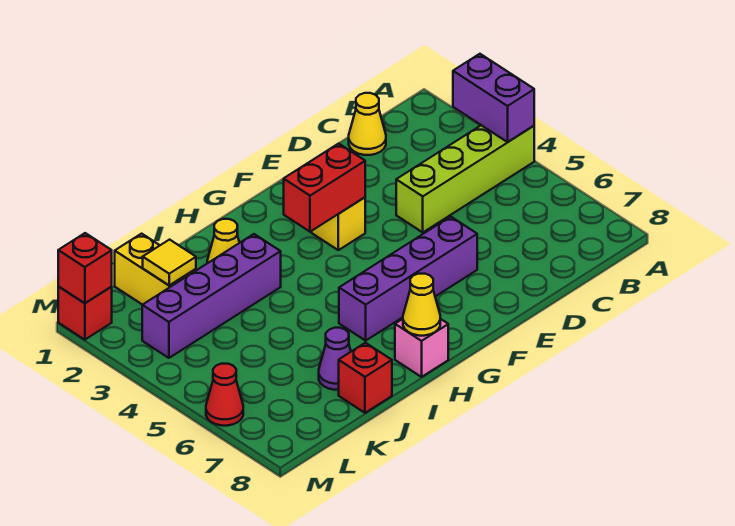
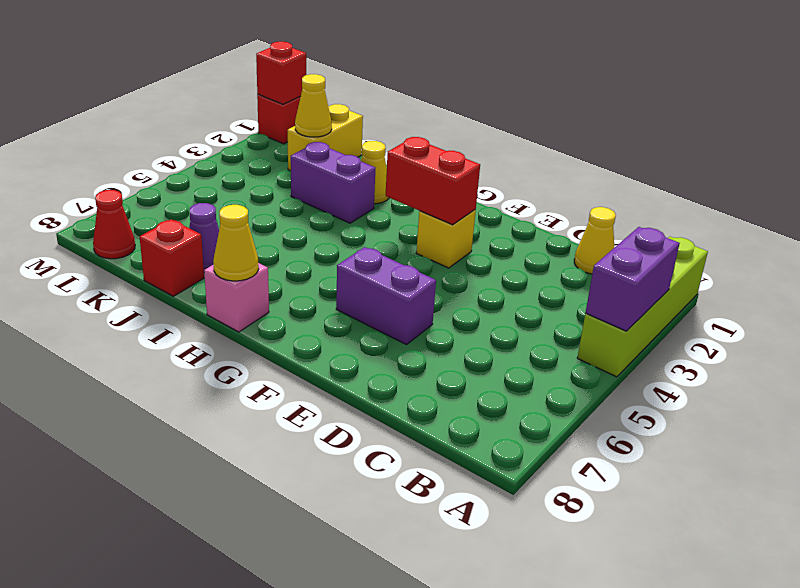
lime 1x4 brick [396,125,534,232] -> lime 1x4 brick turned to [577,237,708,377]
purple 1x4 brick [339,217,477,341] -> purple 1x2 brick [336,247,436,345]
purple 1x4 brick [142,234,281,358] -> purple 1x2 brick [291,142,375,223]
yellow 1x1 tile [143,240,196,285] -> yellow 1x1 cone [295,74,332,137]
red 1x1 cone [206,364,243,426] -> red 1x1 cone moved to [93,190,135,259]

